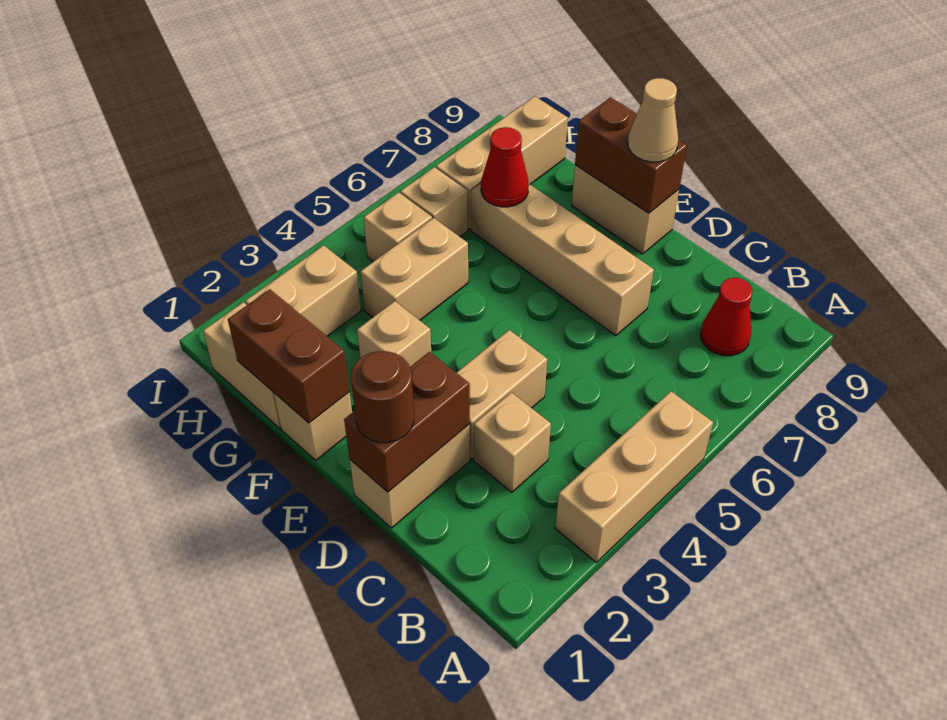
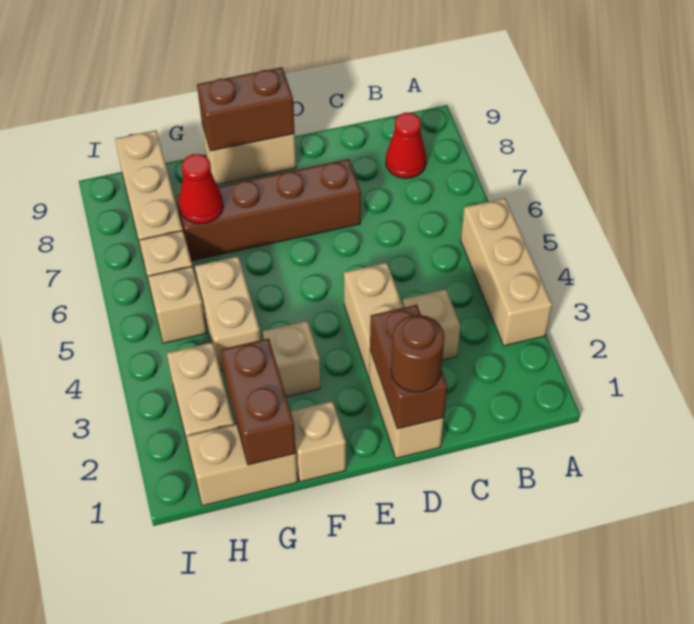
tan 1x4 brick [471,184,654,336] -> brown 1x4 brick [176,159,361,261]
tan 1x1 cone [628,78,678,162] -> none
brown 1x2 brick [228,289,350,423] -> brown 1x2 brick turned to [221,338,296,465]

